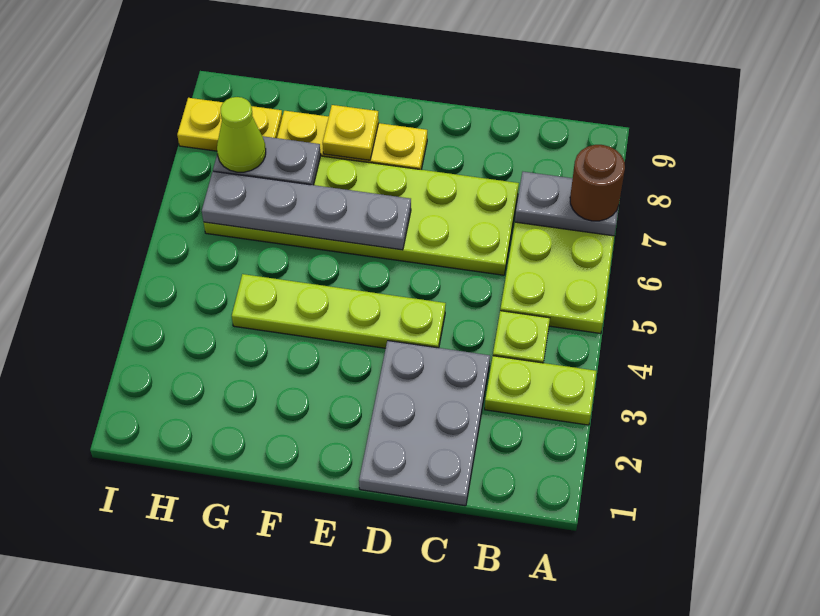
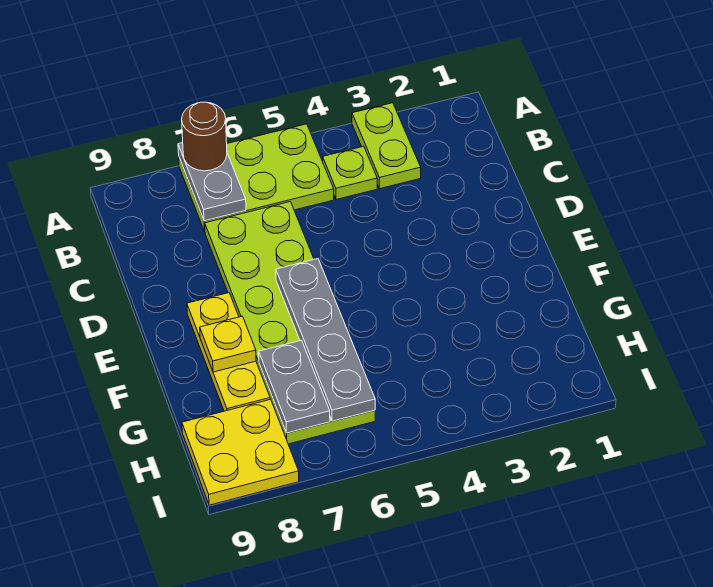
grey 2x3 plate [359,341,490,506] -> none
lime 1x4 plate [232,274,446,348] -> none
lime 1x1 cone [217,97,266,172] -> none
yellow 1x2 plate [177,98,282,151] -> yellow 2x2 plate [182,399,299,505]

